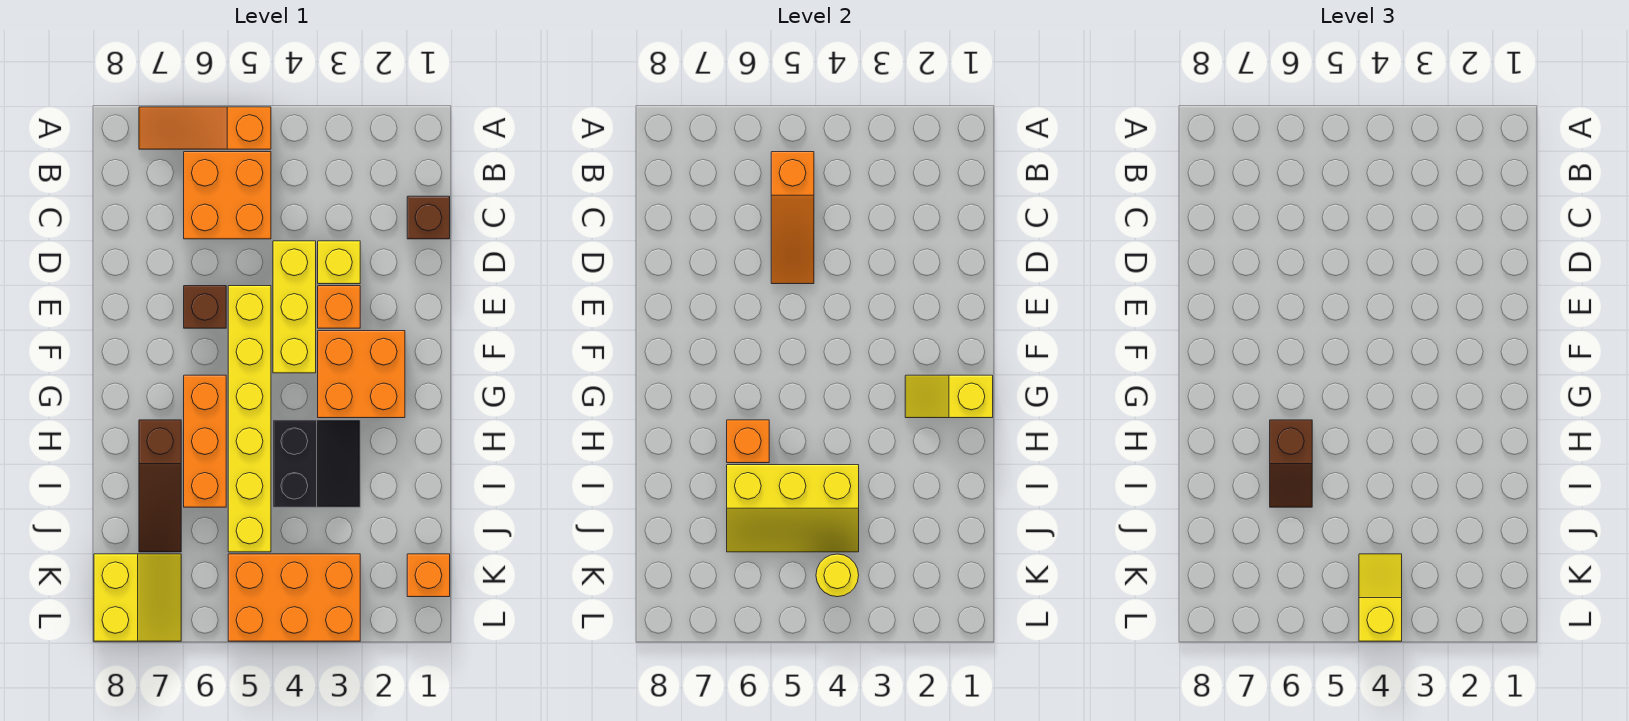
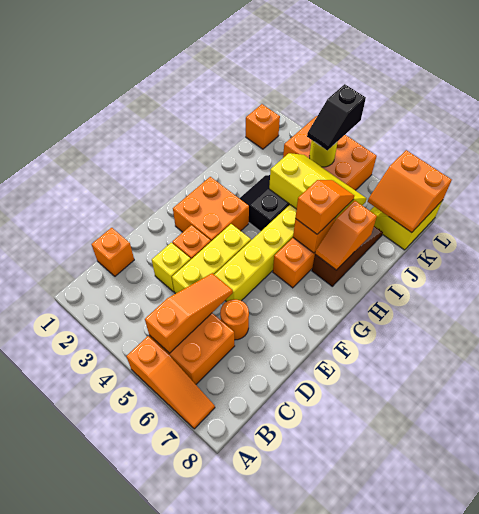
brown 1x1 brick [407,196,450,239] -> orange 1x1 brick [92,228,134,276]
none -> orange 1x1 round brick [220,299,249,340]
brown 1x1 brick [184,286,226,328] -> none
yellow 1x2 slope [905,375,993,418] -> none
brown 1x2 slope [1270,420,1312,507] -> orange 1x2 slope [295,180,354,234]
none -> orange 1x2 slope [315,200,377,270]
yellow 1x2 slope [1359,554,1402,641] -> black 1x2 slope [307,84,366,150]
none -> orange 2x2 slope [368,150,452,233]

